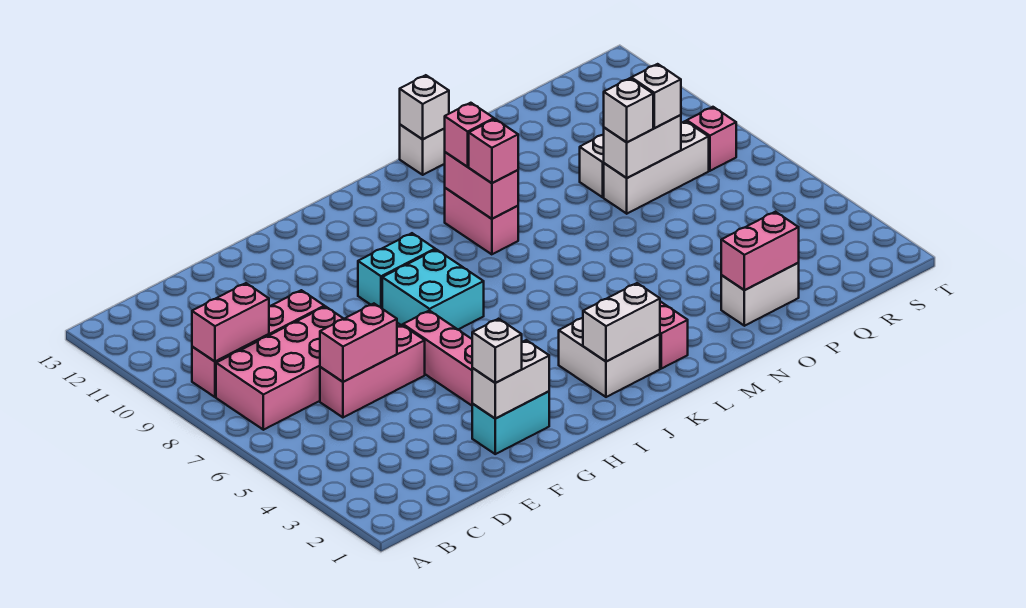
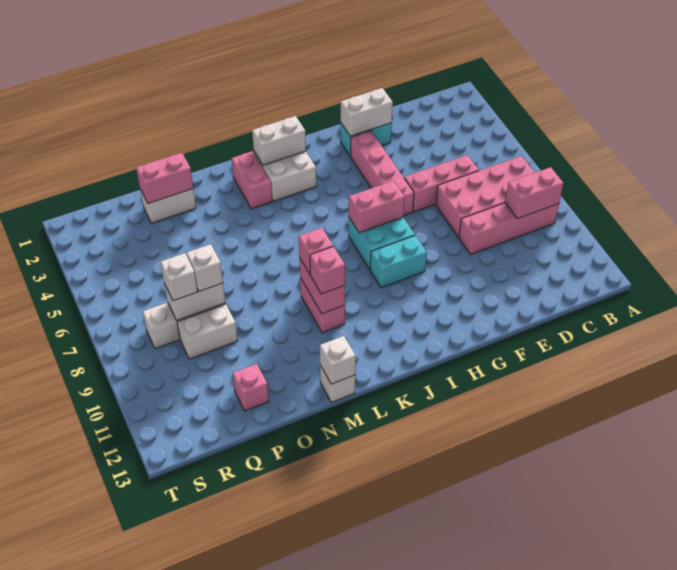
pink 1x2 brick [320,304,397,382] -> pink 1x2 brick moved to [349,181,405,233]
white 1x1 brick [472,319,522,383] -> none
pink 1x1 brick [687,107,736,171] -> pink 1x1 brick moved to [233,364,269,411]

